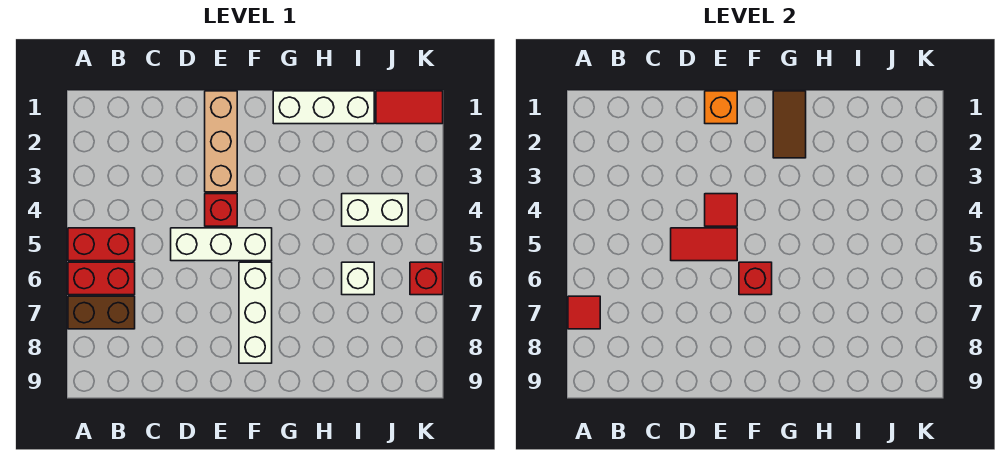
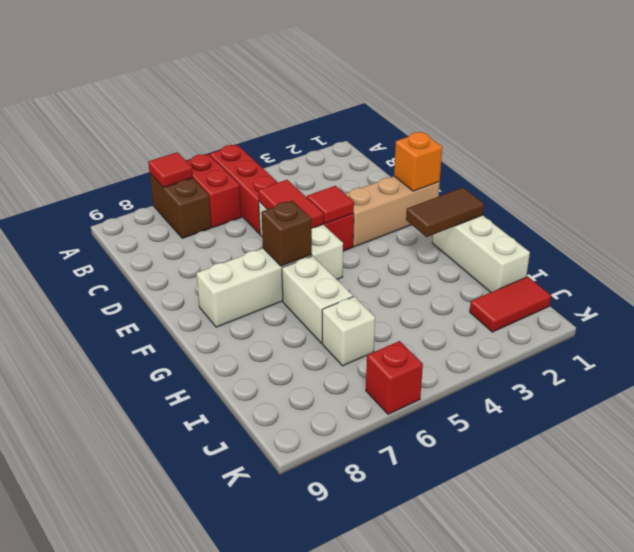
red 1x2 brick [68,228,135,261] -> red 1x3 brick [210,145,278,234]
red 1x1 brick [739,262,772,295] -> brown 1x1 brick [261,201,312,266]
white 1x2 brick [342,194,408,226] -> white 1x2 brick moved to [282,256,353,343]
red 1x2 tile [376,91,443,124] -> red 1x2 tile turned to [470,277,551,332]

